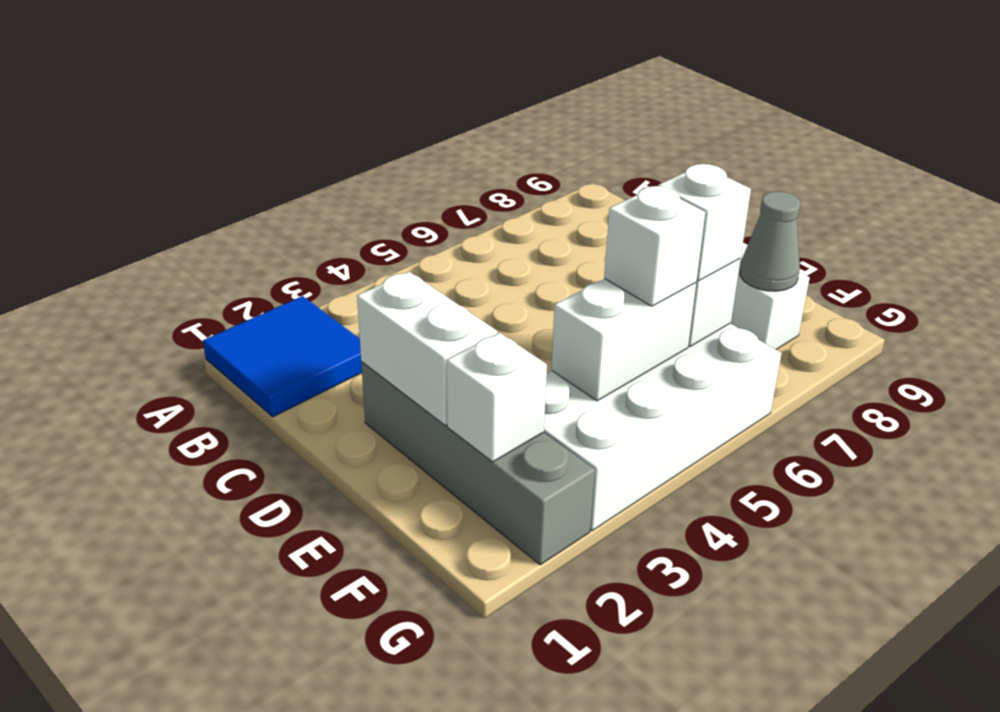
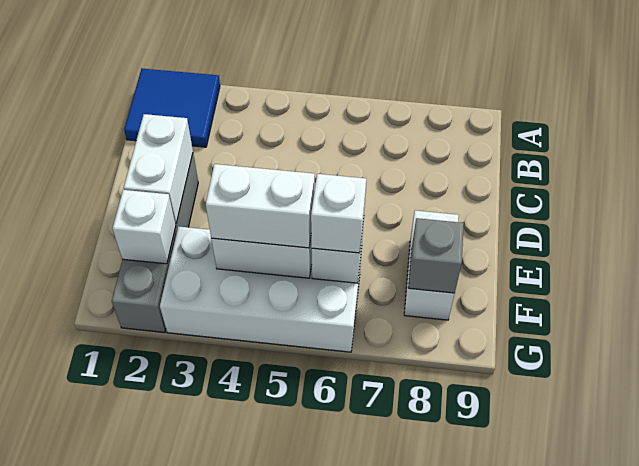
white 1x1 brick [604,186,705,306] -> white 1x2 brick [206,164,315,248]
grey 1x1 cone [740,191,800,291] -> grey 1x1 brick [408,218,464,293]

